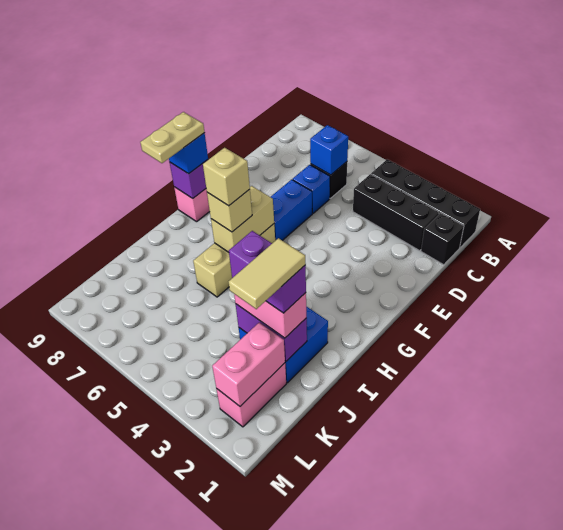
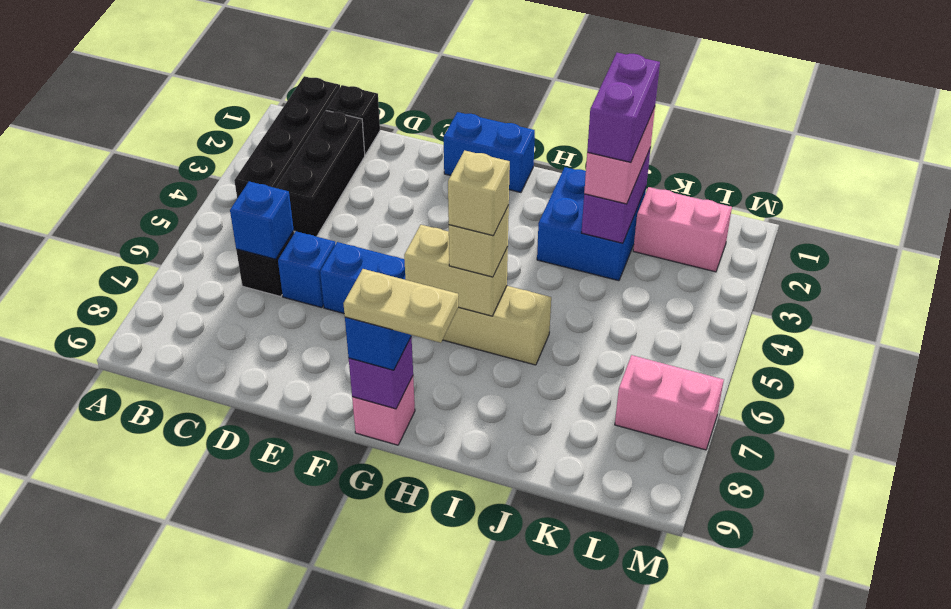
none -> blue 1x2 brick [444,112,535,192]
tan 1x2 tile [229,238,306,309] -> none
pink 1x2 brick [212,322,285,406] -> pink 1x2 brick moved to [615,355,724,450]

